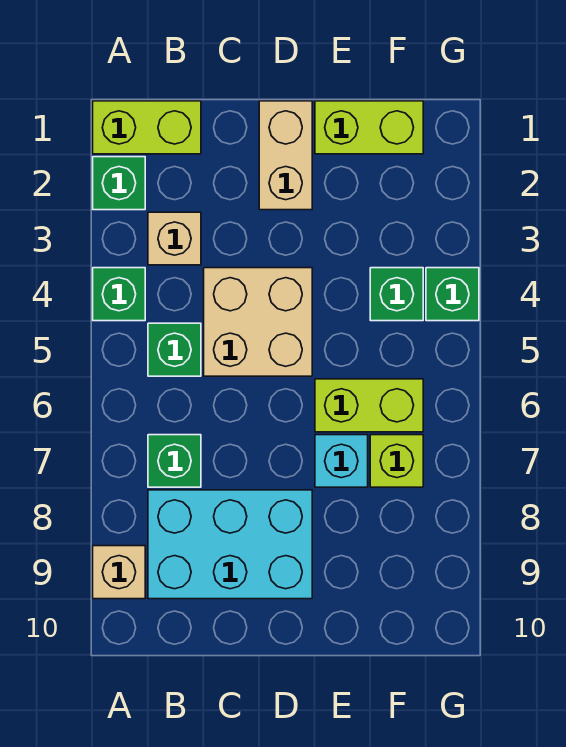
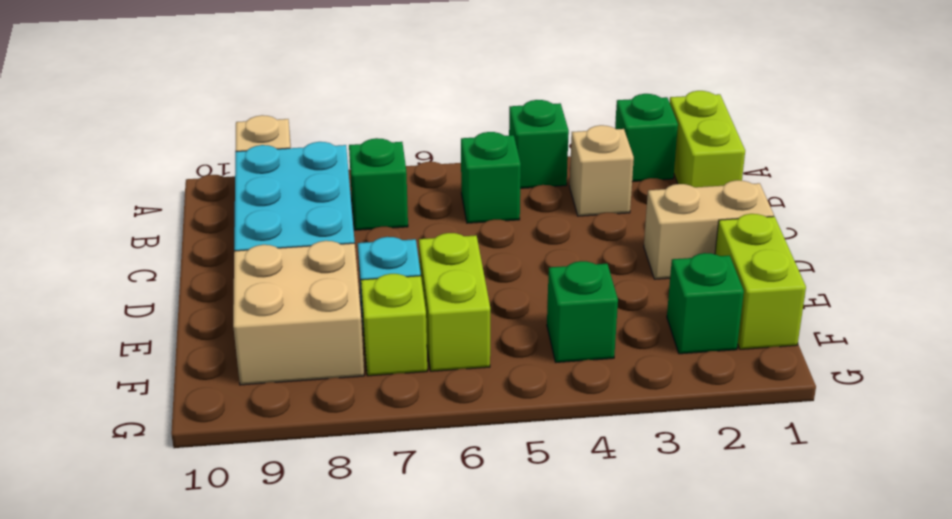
tan 2x2 brick [204,268,312,376] -> tan 2x2 brick moved to [233,241,364,385]
green 1x1 brick [426,268,479,321] -> green 1x1 brick moved to [667,253,744,354]

